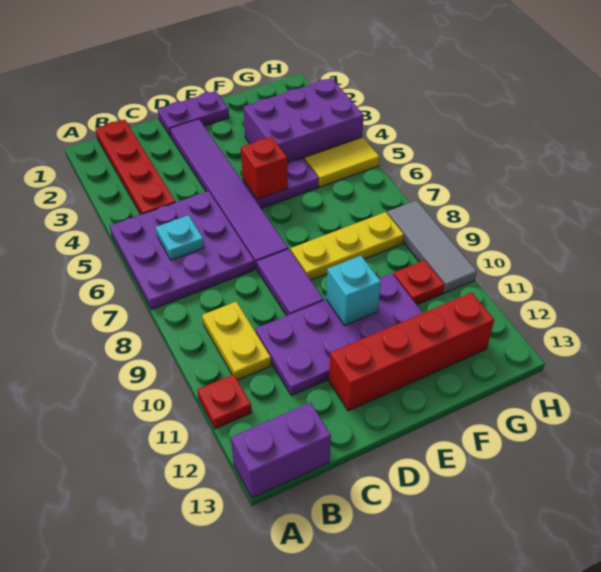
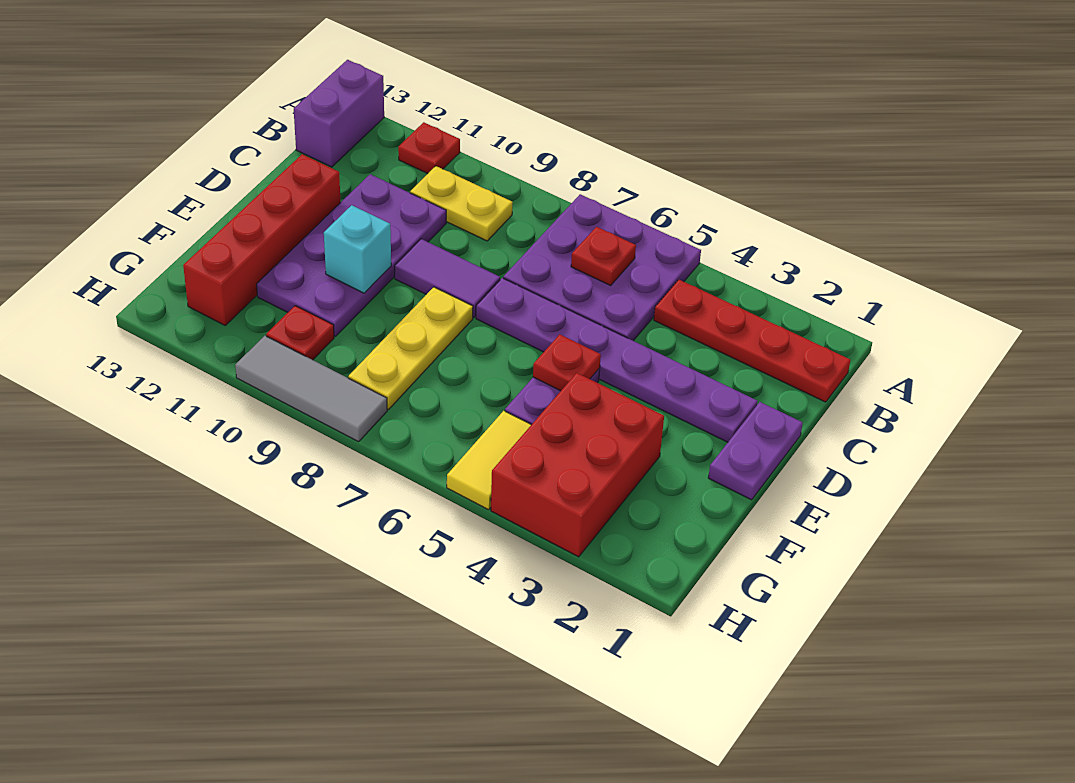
cyan 1x1 plate [156,215,204,260] -> red 1x1 plate [571,227,636,285]
purple 1x6 tile [170,119,288,269] -> purple 1x6 plate [476,278,758,442]
red 1x1 brick [241,137,288,200] -> red 1x1 plate [533,334,601,391]
purple 2x3 brick [243,78,364,163] -> red 2x3 brick [491,373,664,557]

